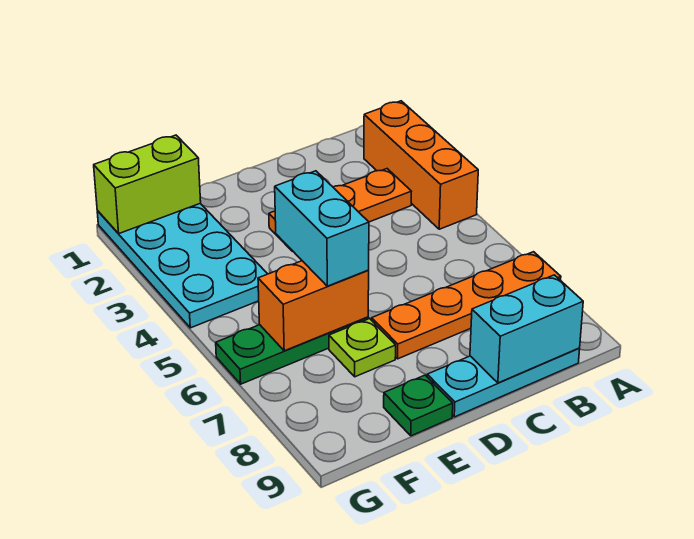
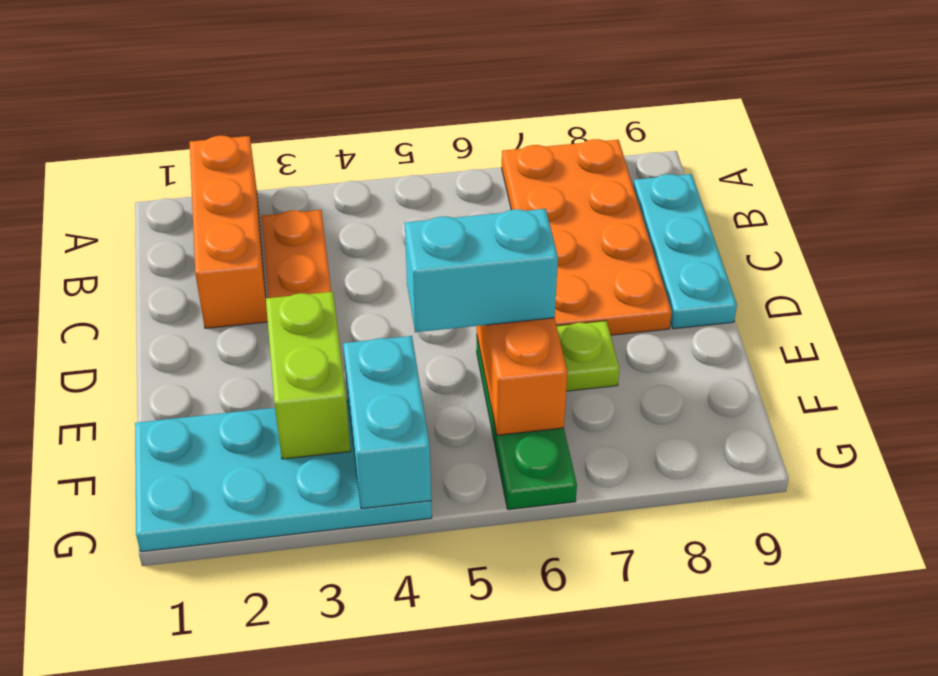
orange 1x3 brick [364,101,478,229] -> orange 1x3 brick turned to [190,136,268,328]
orange 1x4 plate [372,252,561,359] -> orange 2x4 plate [502,139,672,335]
cyan 1x2 brick [470,275,583,383] -> cyan 1x2 brick moved to [343,336,431,509]
green 1x1 plate [384,375,453,436] -> none
lime 1x2 brick [94,135,201,234] -> lime 1x2 brick moved to [266,292,351,459]

